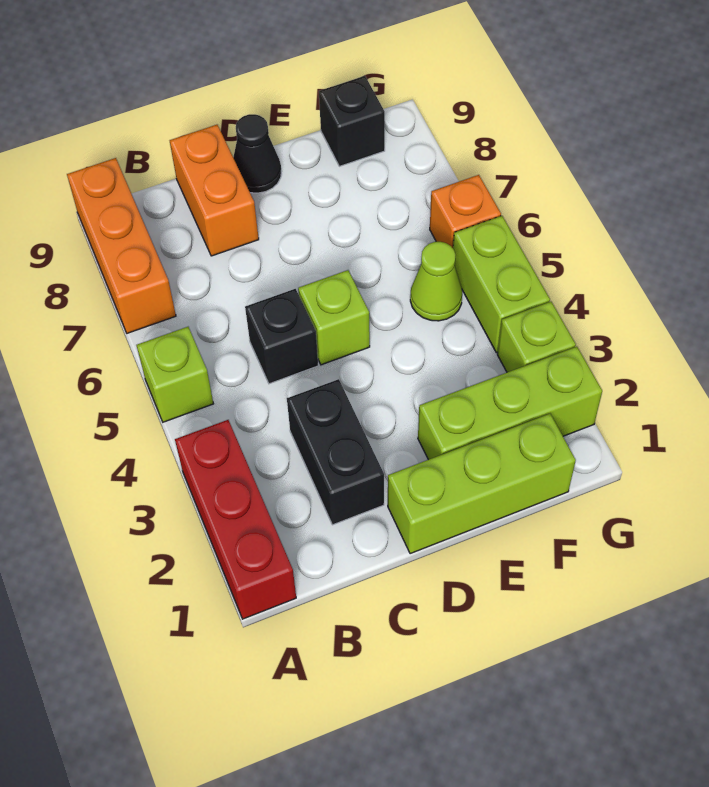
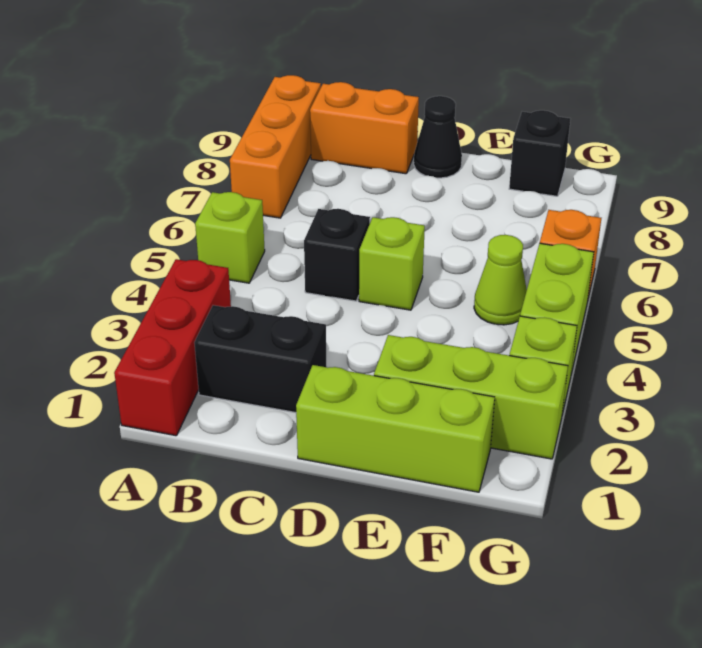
black 1x2 brick [287,379,384,525] -> black 1x2 brick turned to [194,305,327,413]
orange 1x2 brick [170,125,259,256] -> orange 1x2 brick turned to [310,82,419,174]

